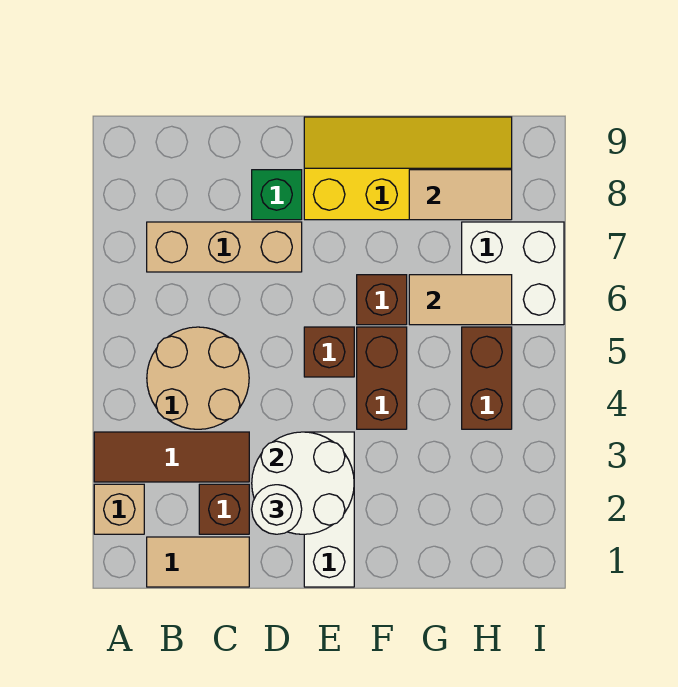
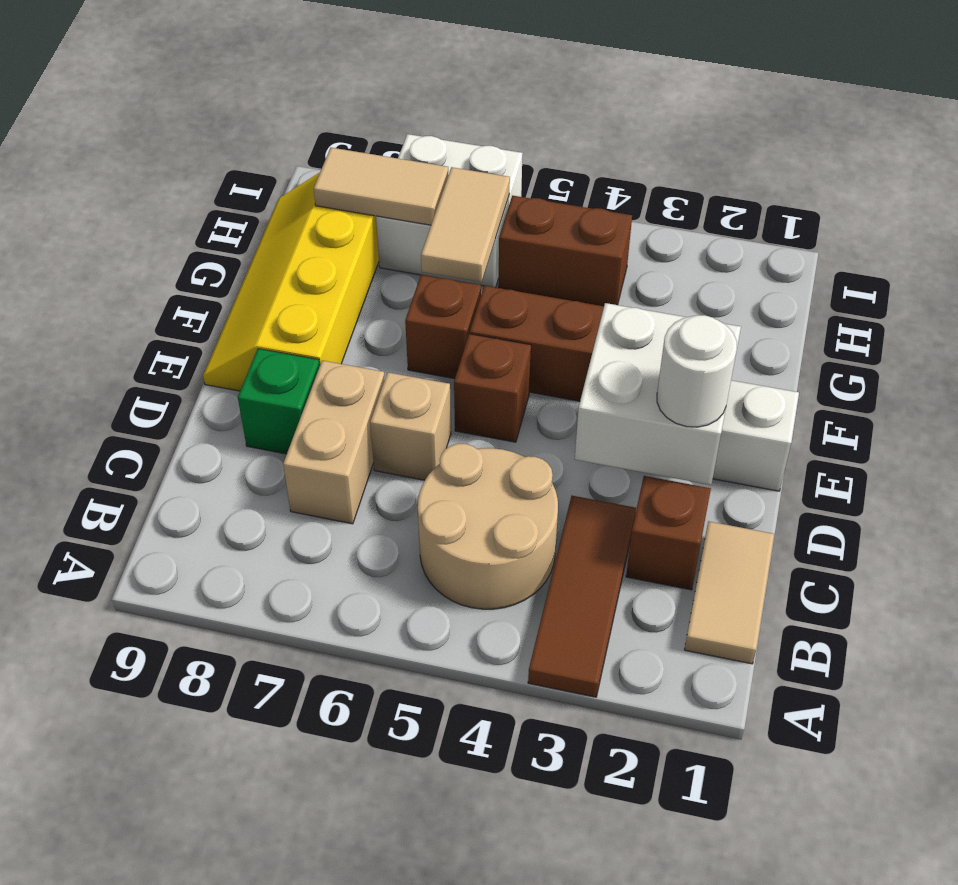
tan 1x1 brick [94,484,144,534] -> tan 1x1 brick moved to [370,372,451,480]
tan 1x3 brick [147,222,302,272] -> tan 1x2 brick [283,360,385,524]
white 2x2 round brick [252,432,354,534] -> white 2x2 brick [575,303,741,485]
tan 1x2 tile [409,170,512,220] -> tan 1x2 tile turned to [314,148,448,225]

